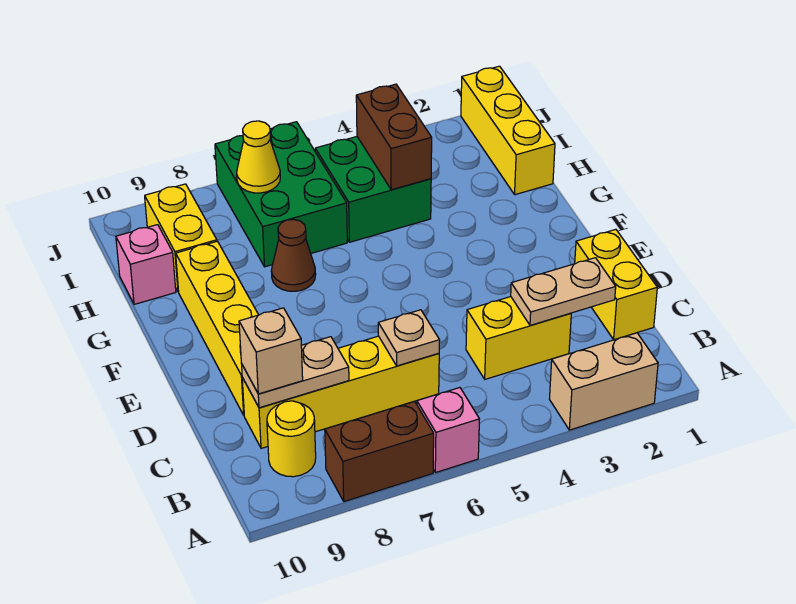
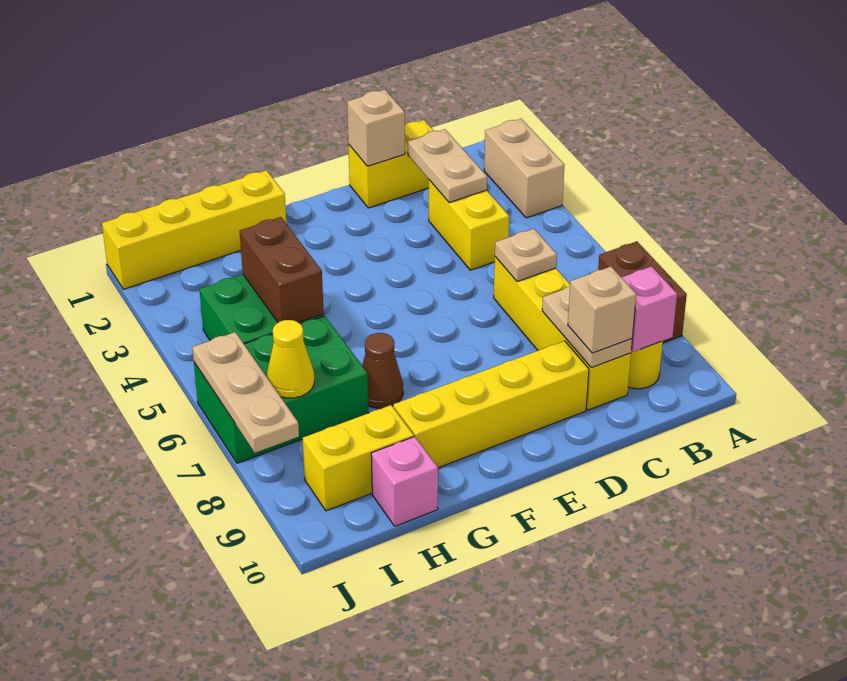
pink 1x1 brick [417,388,479,473] -> pink 1x1 brick moved to [621,266,677,352]
none -> tan 1x1 brick [347,90,405,166]
yellow 1x3 brick [461,66,555,195] -> yellow 1x4 brick [102,170,286,289]
brown 1x2 brick [356,84,432,190] -> brown 1x2 brick turned to [240,217,324,322]
none -> tan 1x3 plate [192,332,299,453]

